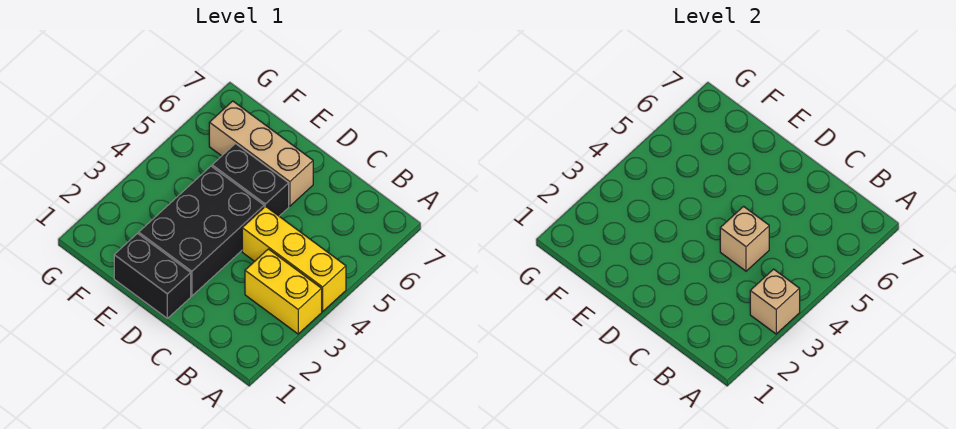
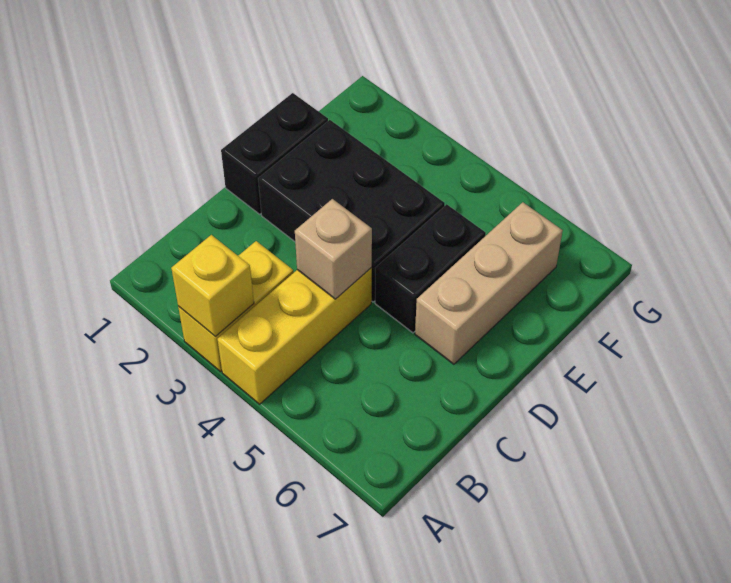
tan 1x1 brick [750,269,800,334] -> yellow 1x1 brick [171,235,254,337]

